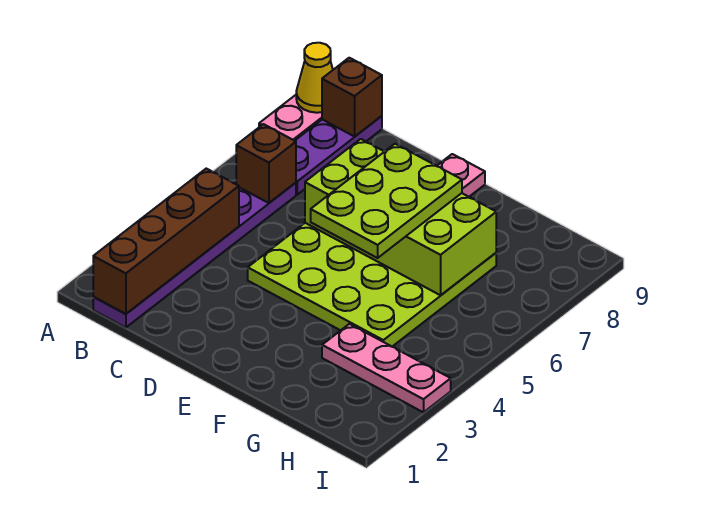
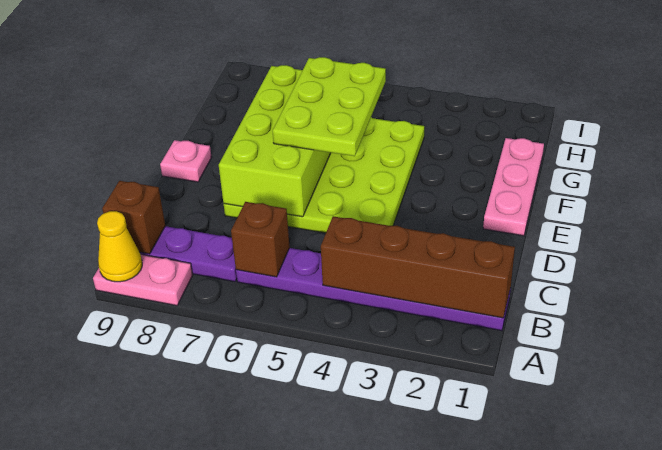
lime 2x3 plate [311,144,462,258] -> lime 2x3 plate turned to [273,57,386,156]
pink 1x3 plate [322,324,451,412] -> pink 1x3 plate moved to [483,138,544,236]

